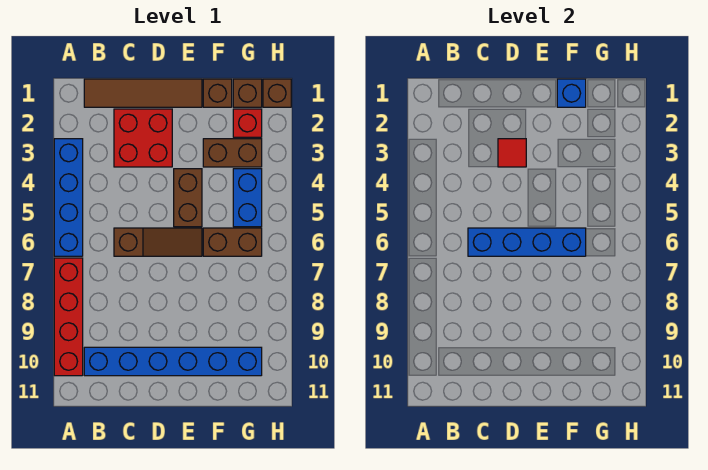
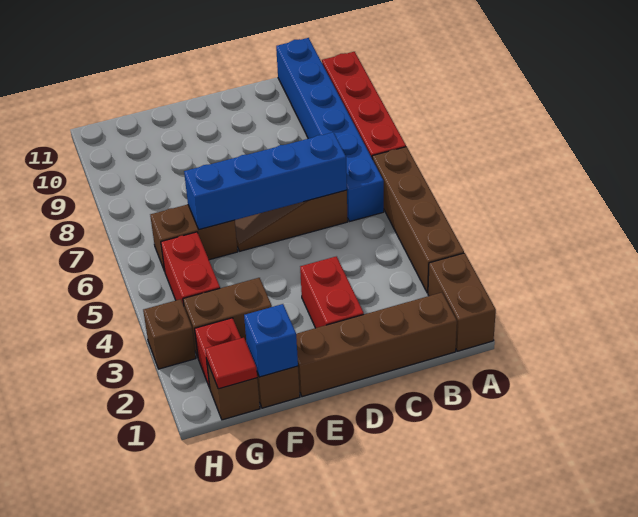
blue 1x4 brick [54,139,83,256] -> brown 1x4 brick [372,147,464,293]
brown 1x4 tile [84,79,202,107] -> brown 1x4 brick [296,293,457,397]
blue 1x6 brick [84,347,262,376] -> blue 1x6 brick turned to [276,38,384,222]
red 2x2 brick [114,109,172,167] -> red 1x2 brick [300,256,364,328]
red 1x1 tile [498,139,526,167] -> red 1x1 tile moved to [205,338,257,389]
brown 1x2 brick [174,169,202,227] -> brown 1x2 brick moved to [428,253,496,351]
blue 1x2 brick [233,169,262,227] -> red 1x2 brick [161,232,220,305]
brown 1x1 brick [263,79,291,107] -> brown 1x1 brick moved to [143,299,196,369]

